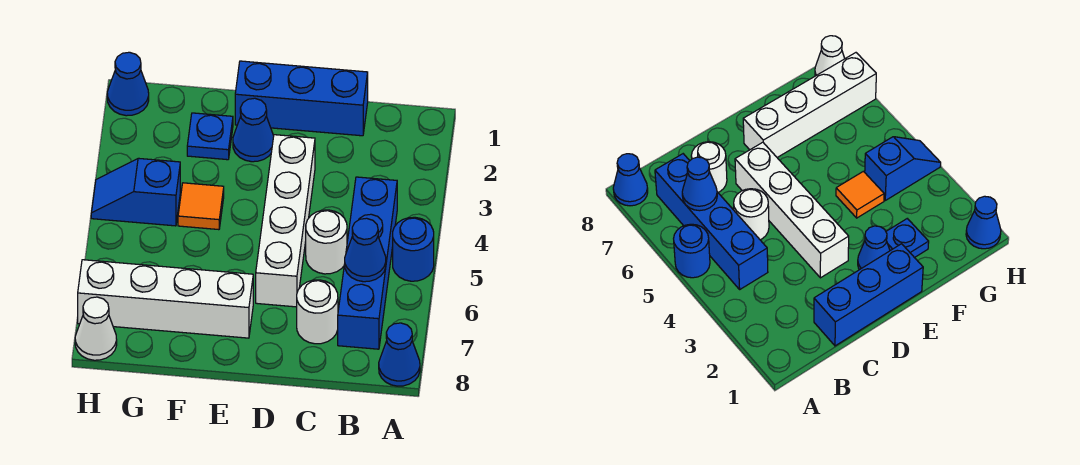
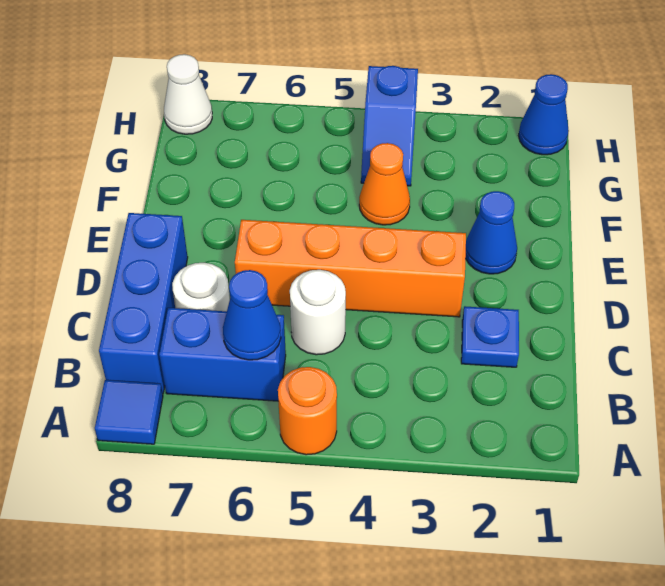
blue 1x1 round brick [393,217,434,281] -> orange 1x1 round brick [278,367,337,455]
blue 1x1 cone [379,323,420,386] -> blue 1x1 tile [95,380,163,444]
blue 1x4 brick [338,177,397,349] -> blue 1x2 brick [159,308,286,401]
blue 1x3 brick [235,61,368,136] -> blue 1x3 brick moved to [99,213,188,393]
white 1x4 brick [256,135,315,307] -> orange 1x4 brick [235,220,466,317]
white 1x4 brick [78,260,253,338] -> none
blue 1x1 plate [187,113,233,160] -> blue 1x1 plate moved to [461,306,519,367]
orange 1x1 tile [178,183,224,230] -> orange 1x1 cone [359,143,410,225]
blue 1x2 slope [91,158,180,226] -> blue 1x2 slope turned to [361,66,418,186]

